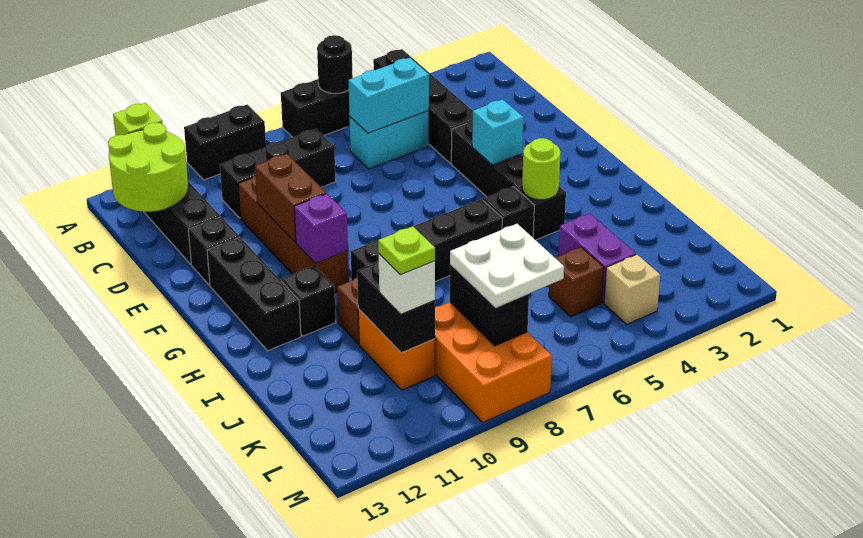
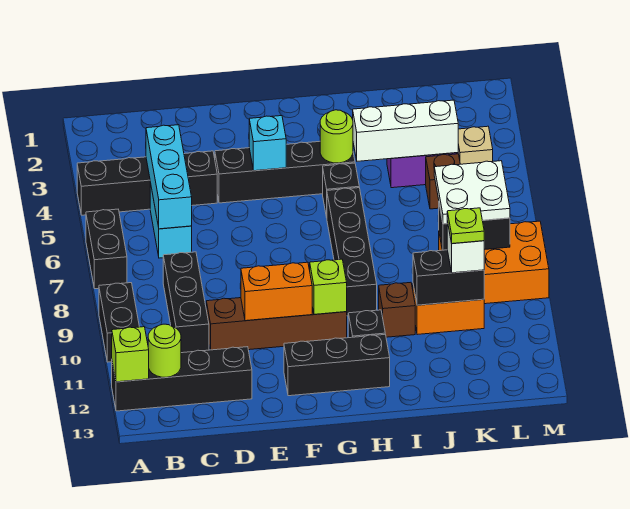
black 1x1 round brick [317,35,353,94] -> none
lime 2x2 round brick [108,122,188,212] -> lime 1x1 round brick [148,324,181,377]
cyan 1x2 brick [348,58,429,133] -> cyan 1x3 brick [146,125,192,229]
brown 1x2 brick [255,154,326,242] -> orange 1x2 brick [241,262,312,321]
black 1x1 brick [188,217,239,285] -> none
purple 1x1 brick [294,194,348,263] -> lime 1x1 brick [310,259,347,314]
none -> white 1x3 brick [353,100,458,161]

